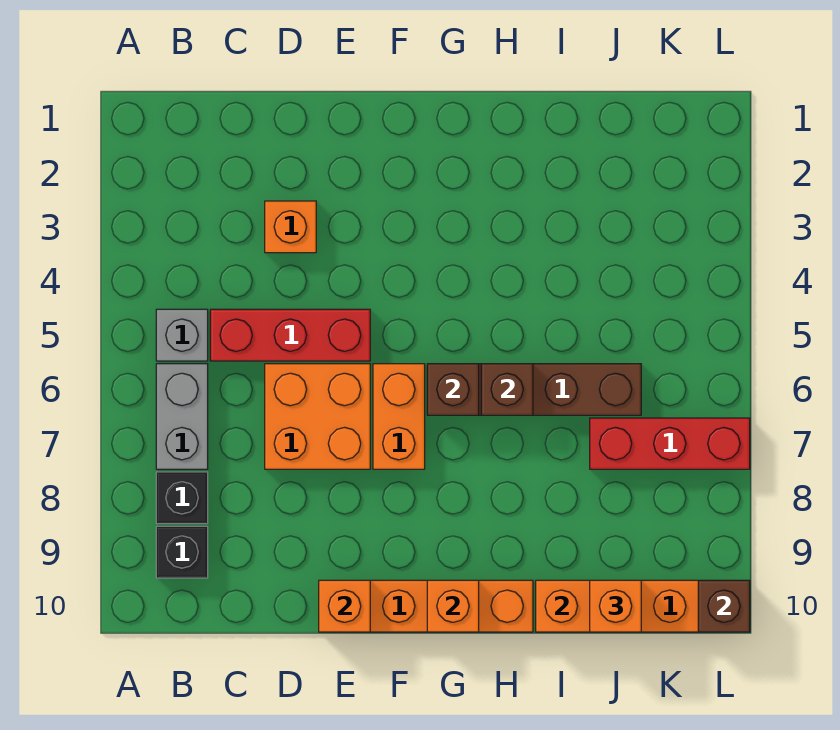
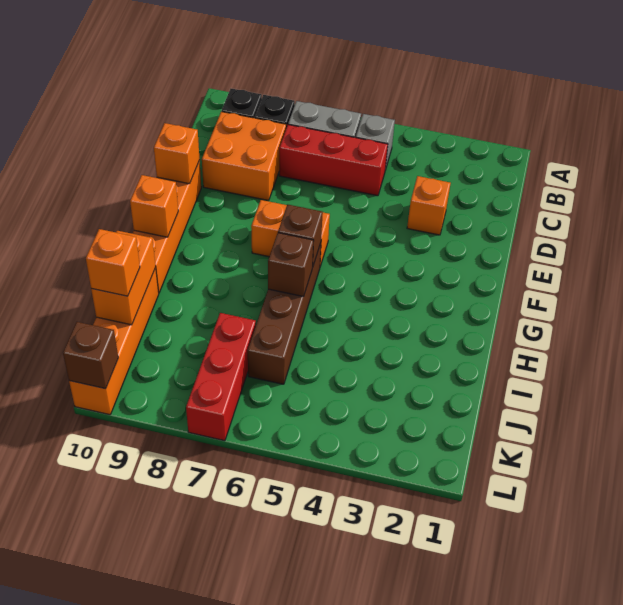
red 1x3 brick [210,309,370,361] -> red 1x3 brick turned to [279,125,388,196]
orange 2x2 brick [265,364,370,469] -> orange 2x2 brick moved to [202,112,286,200]

